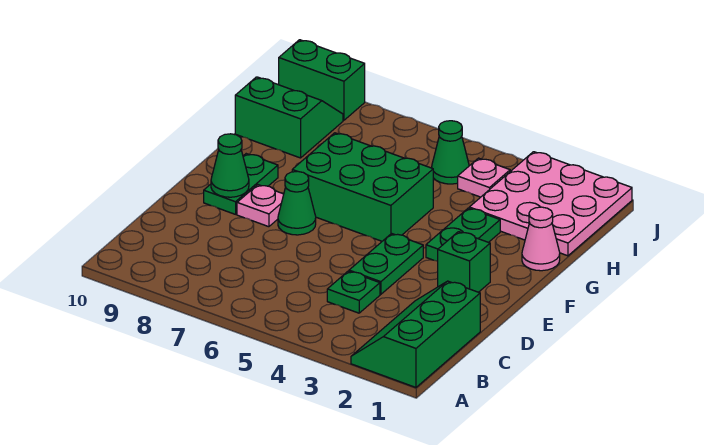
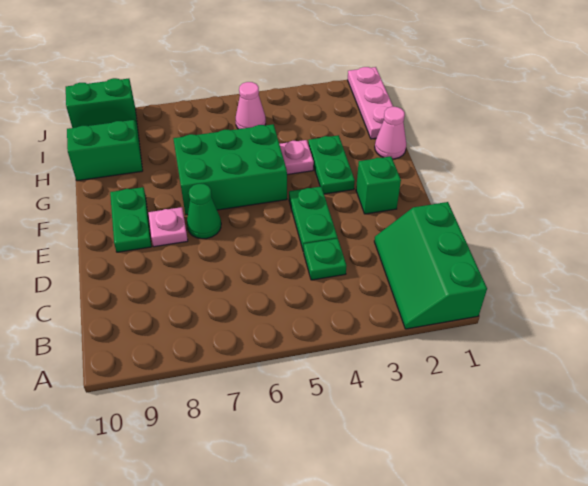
green 1x1 cone [211,134,249,197] -> none
pink 3x3 plate [469,152,632,256] -> pink 1x3 plate [348,67,393,139]
pink 1x1 plate [458,158,510,197] -> pink 1x1 plate moved to [280,140,314,175]
green 1x1 cone [432,121,469,184] -> pink 1x1 cone [236,82,266,129]

